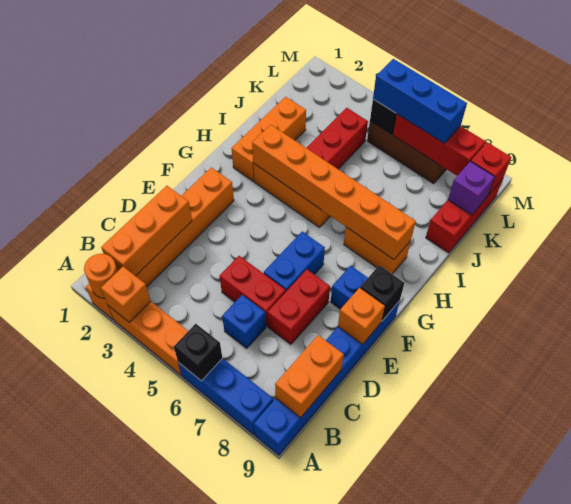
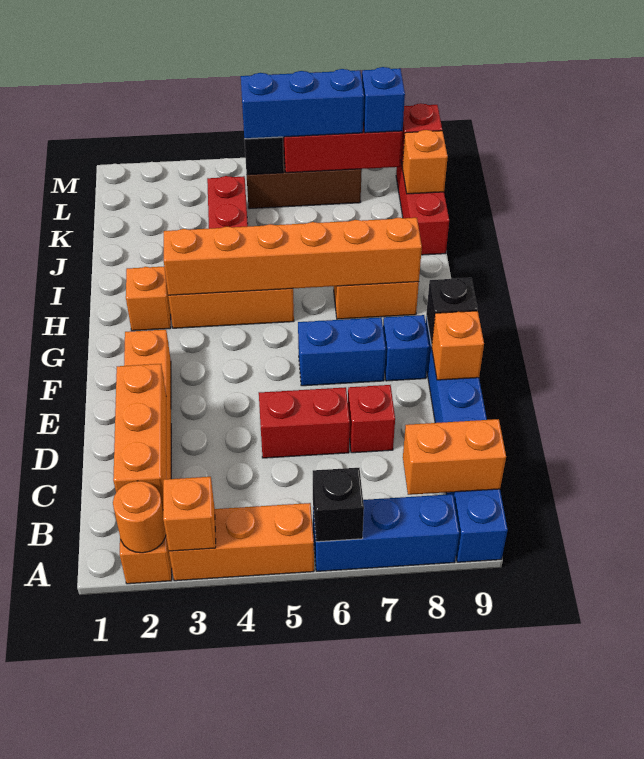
orange 1x2 brick [275,335,344,418] -> orange 1x2 brick turned to [403,419,506,495]
blue 1x1 brick [222,295,266,348] -> blue 1x1 brick moved to [362,67,405,133]
red 1x2 brick [267,269,330,345] -> red 1x1 brick [348,385,395,453]
blue 1x2 brick [264,232,325,291] -> blue 1x2 brick turned to [298,317,386,386]
orange 1x3 brick [231,97,306,181] -> orange 1x1 brick [126,267,171,331]
purple 1x1 brick [448,161,495,215] -> orange 1x1 brick [402,130,448,194]

